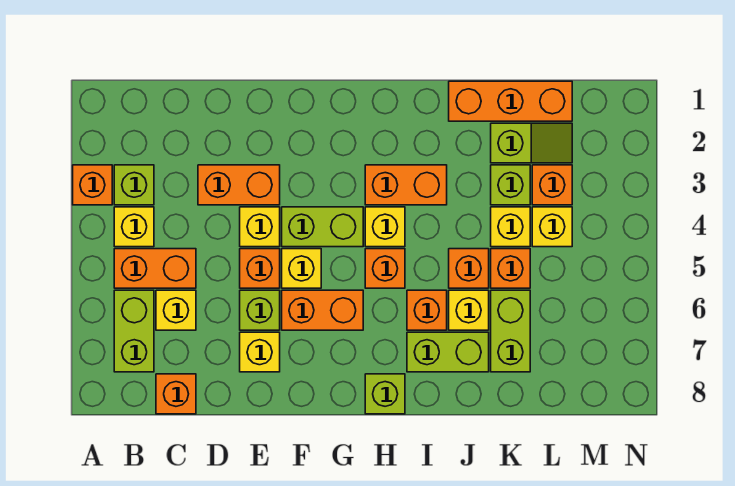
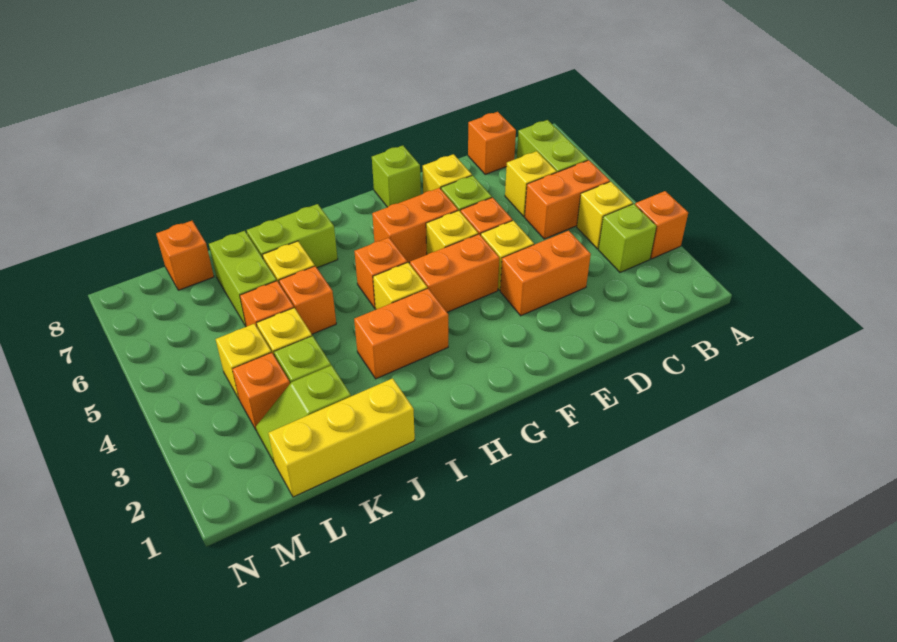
lime 1x2 brick [282,207,363,247] -> orange 1x2 brick [410,234,499,312]
lime 1x1 brick [365,374,405,414] -> lime 1x1 brick moved to [372,146,421,207]
orange 1x1 brick [407,290,447,330] -> orange 1x1 brick moved to [156,221,214,290]
orange 1x3 brick [449,81,572,121] -> yellow 1x3 brick [268,378,415,497]

